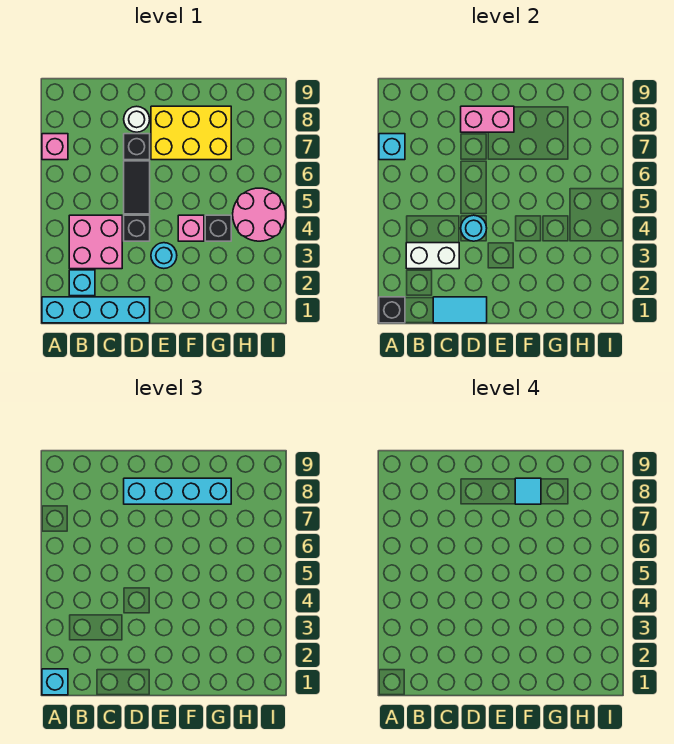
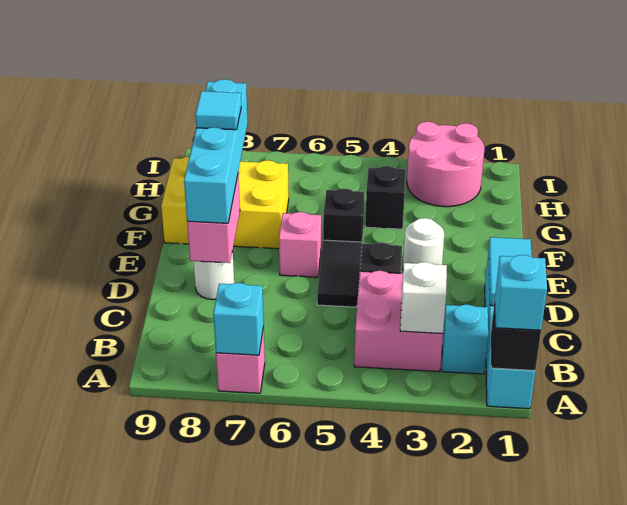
white 1x2 brick [406,243,459,269] -> white 1x1 brick [400,262,447,333]
cyan 1x1 round brick [461,215,487,241] -> none
black 1x2 tile [124,161,150,214] -> black 1x2 tile turned to [317,240,362,307]
black 1x1 brick [124,134,150,160] -> black 1x1 brick moved to [323,189,364,251]
cyan 1x1 round brick [151,243,177,269] -> white 1x1 round brick [403,218,444,266]
yellow 2x3 brick [151,106,231,160] -> yellow 2x3 brick turned to [161,157,289,249]
pink 1x1 brick [178,215,204,241] -> pink 1x1 brick moved to [279,212,321,277]
pink 2x2 round brick [233,188,286,241] -> pink 2x2 round brick moved to [407,122,484,207]

